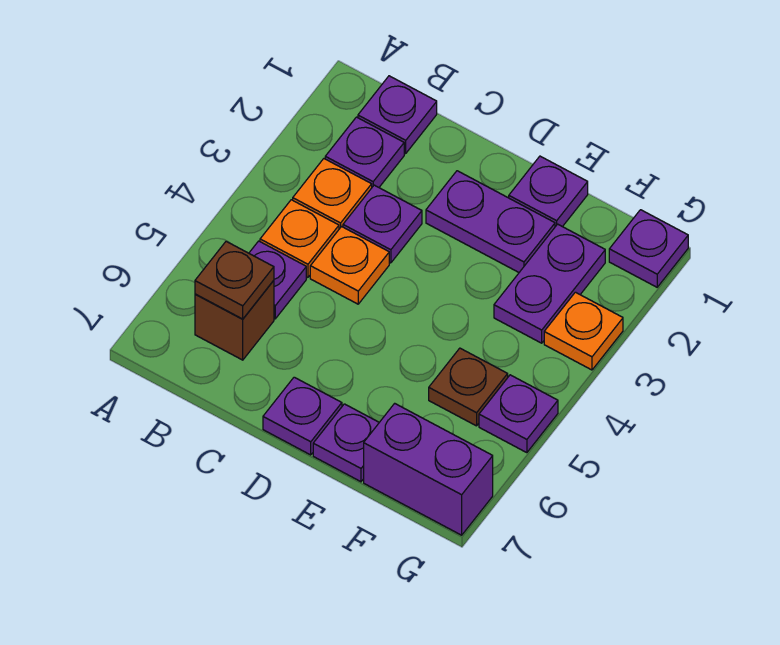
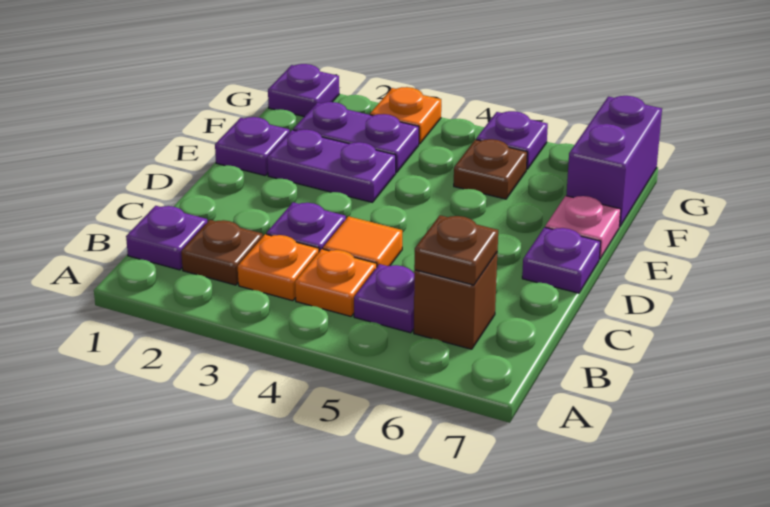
purple 1x1 plate [325,117,404,187] -> brown 1x1 plate [181,220,263,285]
orange 1x1 plate [310,227,389,304] -> orange 1x1 tile [323,216,402,266]
purple 1x2 plate [426,171,555,272] -> purple 1x2 plate turned to [267,130,396,202]
purple 1x1 plate [313,404,379,482] -> pink 1x1 plate [545,196,621,259]

